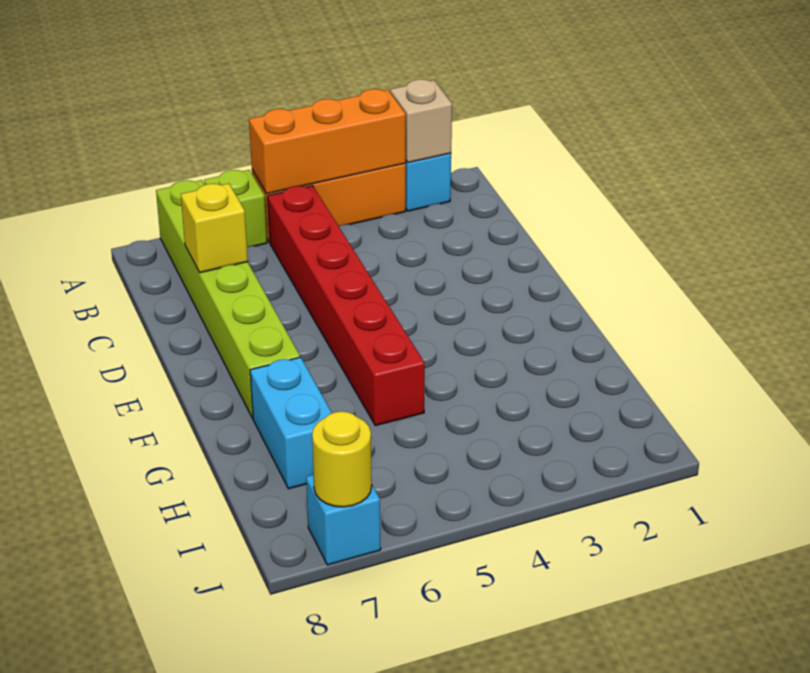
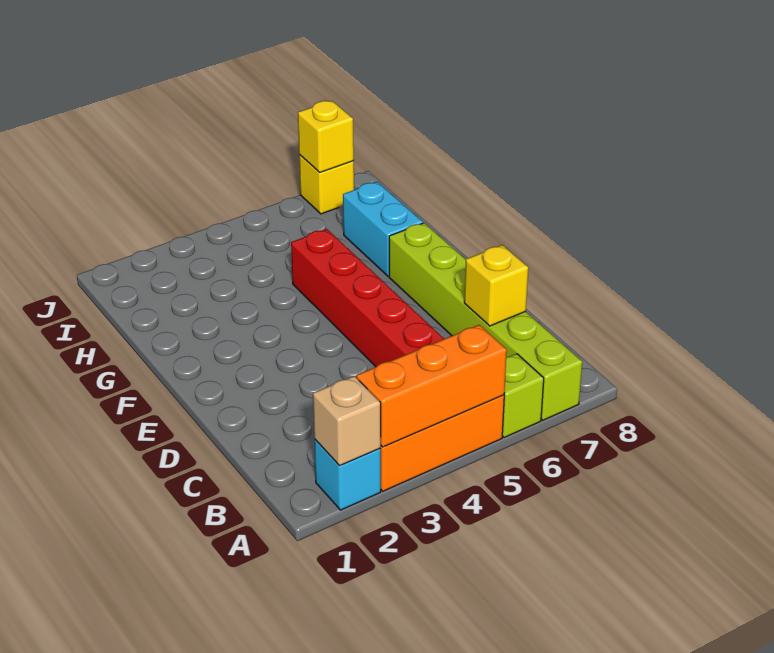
cyan 1x1 brick [306,475,381,565] -> yellow 1x1 brick [299,155,354,214]
yellow 1x1 round brick [312,411,372,507] -> yellow 1x1 brick [298,101,354,173]

